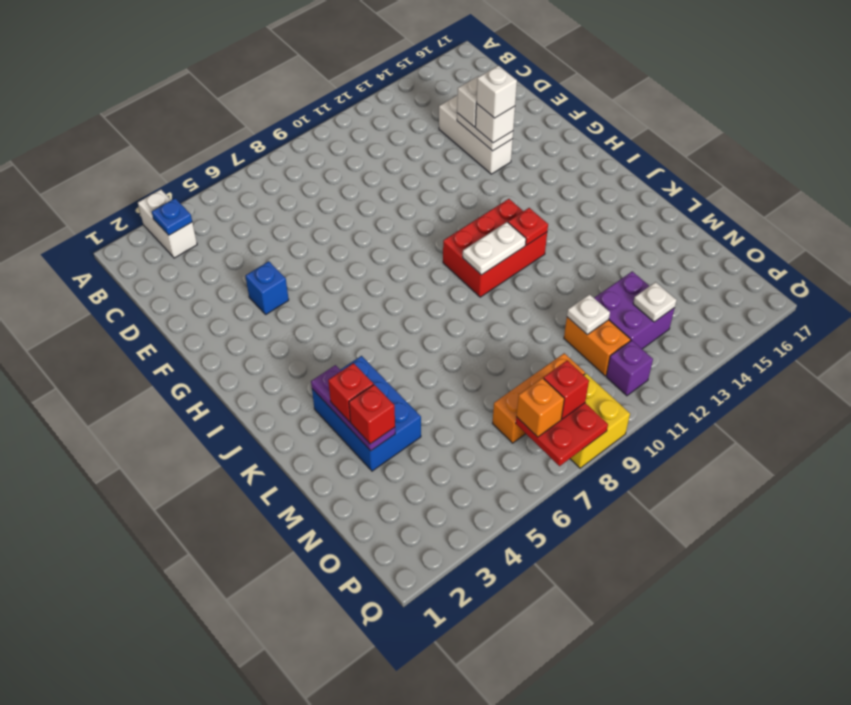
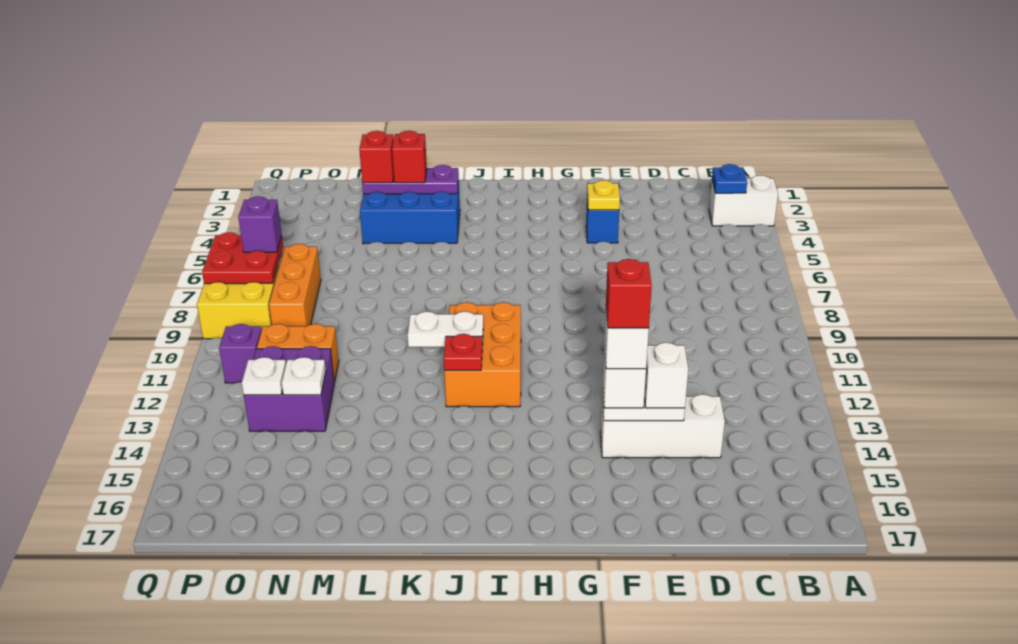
none -> yellow 1x1 plate [587,180,620,210]
red 2x3 brick [443,199,547,297] -> orange 2x3 brick [444,302,521,407]
white 1x2 plate [463,222,526,275] -> white 1x2 plate turned to [408,312,483,347]
white 1x1 plate [567,294,610,335] -> white 1x1 plate moved to [282,357,326,395]
orange 1x1 brick [516,378,564,437] -> purple 1x1 brick [238,196,282,252]
red 1x1 brick [544,361,589,419] -> red 1x1 brick moved to [606,259,652,328]

